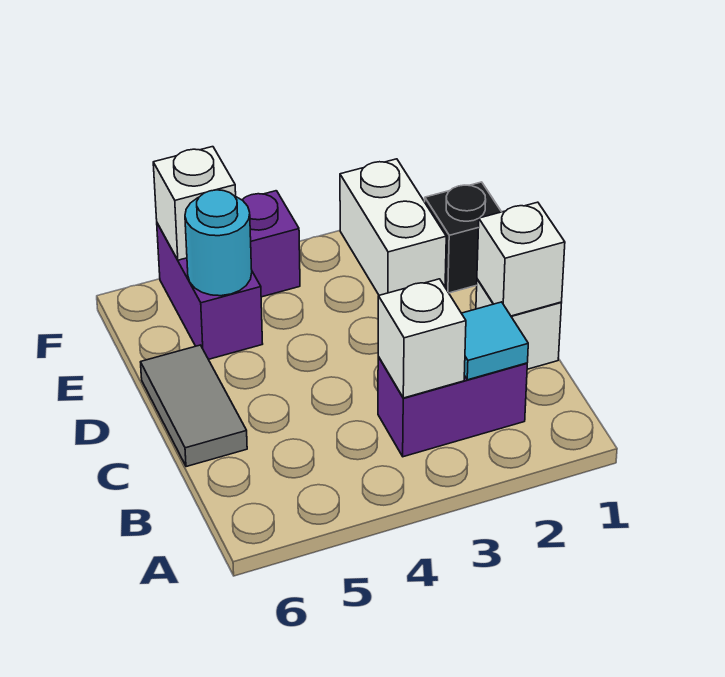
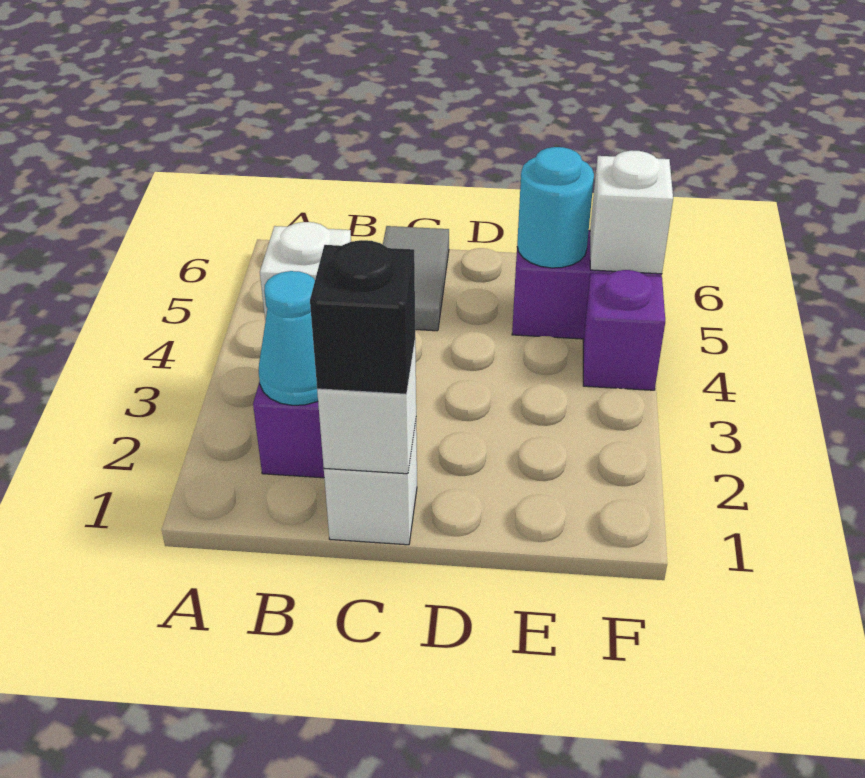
cyan 1x1 tile [461,302,528,380] -> cyan 1x1 cone [259,271,318,405]
grey 1x2 tile [141,345,247,467] -> grey 1x2 tile turned to [383,226,449,331]
black 1x1 brick [425,182,501,293] -> black 1x1 brick moved to [310,240,415,394]
white 1x2 brick [340,159,446,295] -> none

